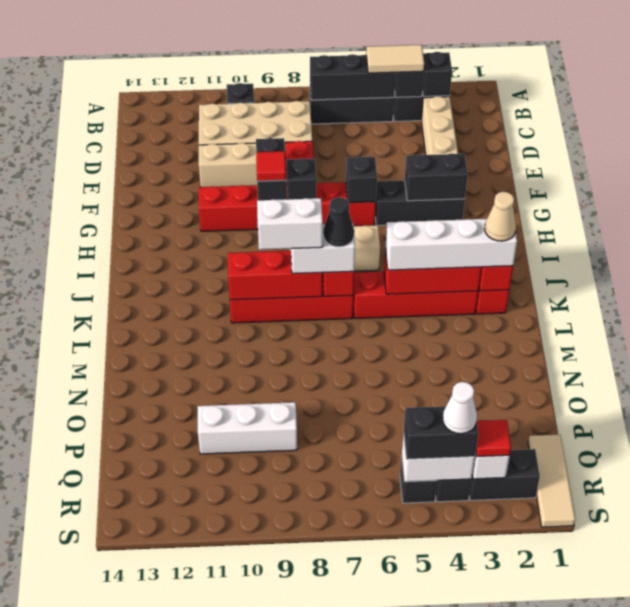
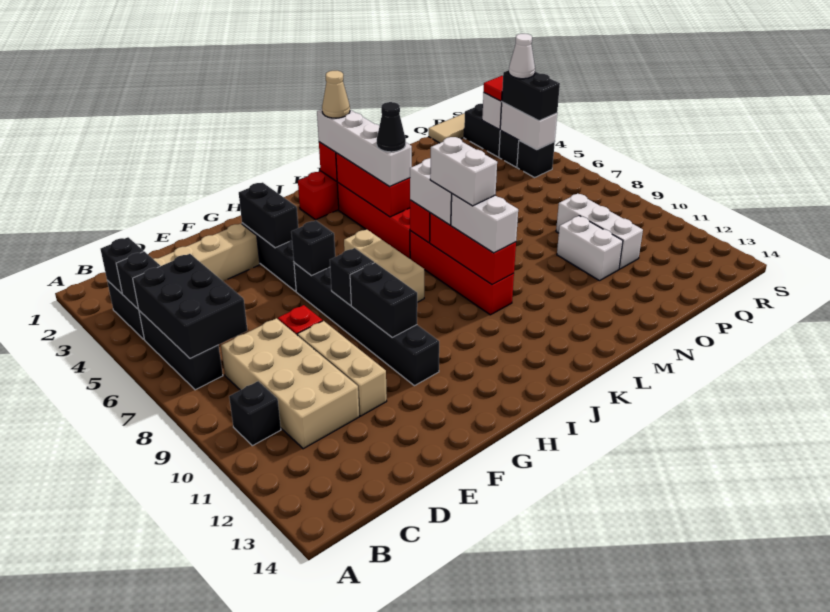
tan 1x2 tile [366,45,424,73] -> none
black 1x3 brick [310,54,395,100] -> black 2x3 brick [133,254,247,359]
black 1x2 brick [256,138,286,200] -> black 1x2 brick turned to [350,263,417,337]
red 1x6 brick [199,182,376,231] -> black 1x6 brick [294,263,439,386]
red 1x1 tile [256,151,286,181] -> none
black 1x1 cone [323,197,354,247] -> black 1x1 cone moved to [377,102,406,152]
none -> white 1x2 brick [451,194,518,253]
none -> white 1x2 brick [557,216,623,281]

